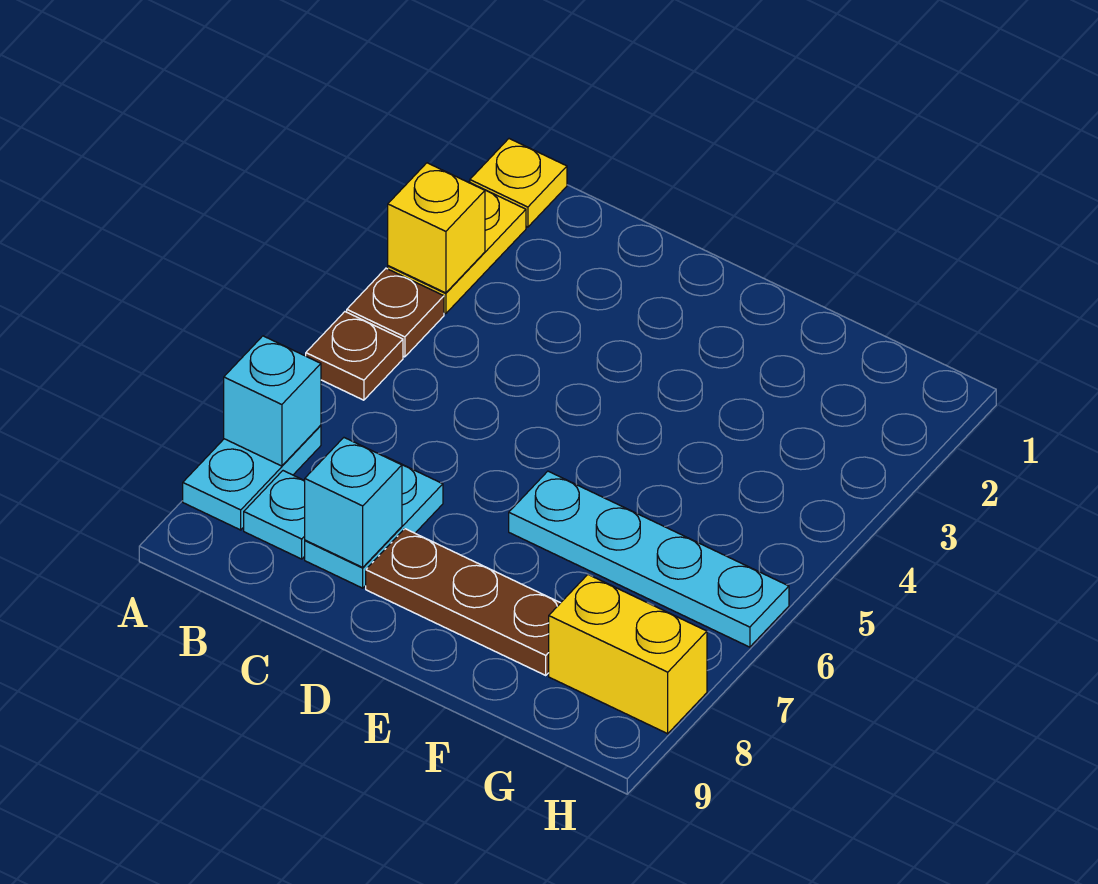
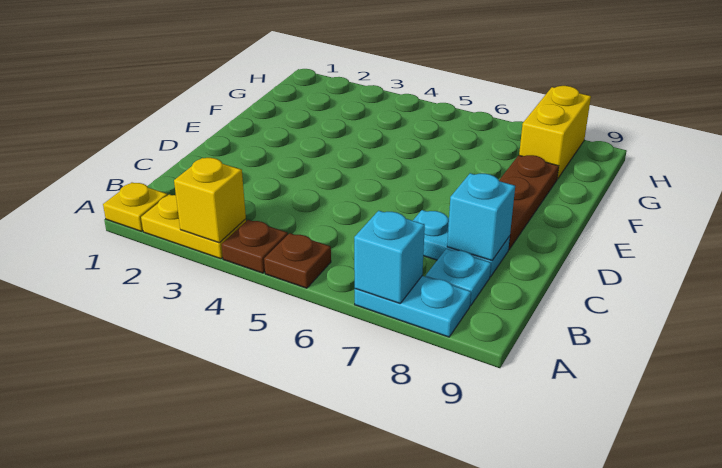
cyan 1x4 plate [509,471,789,647] -> none

